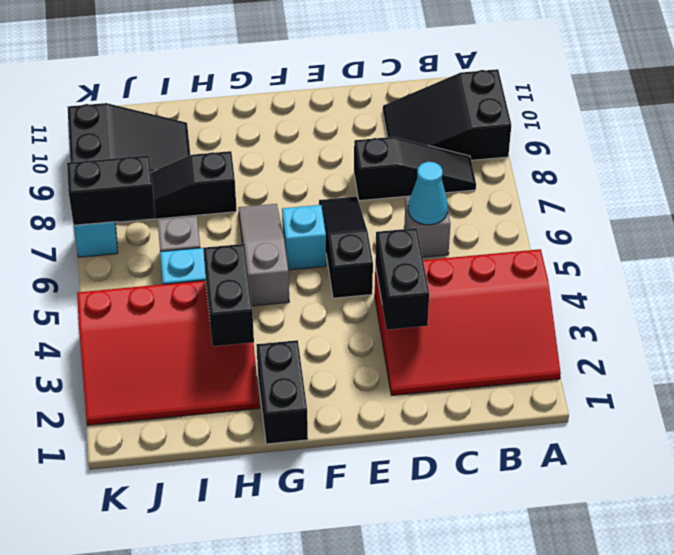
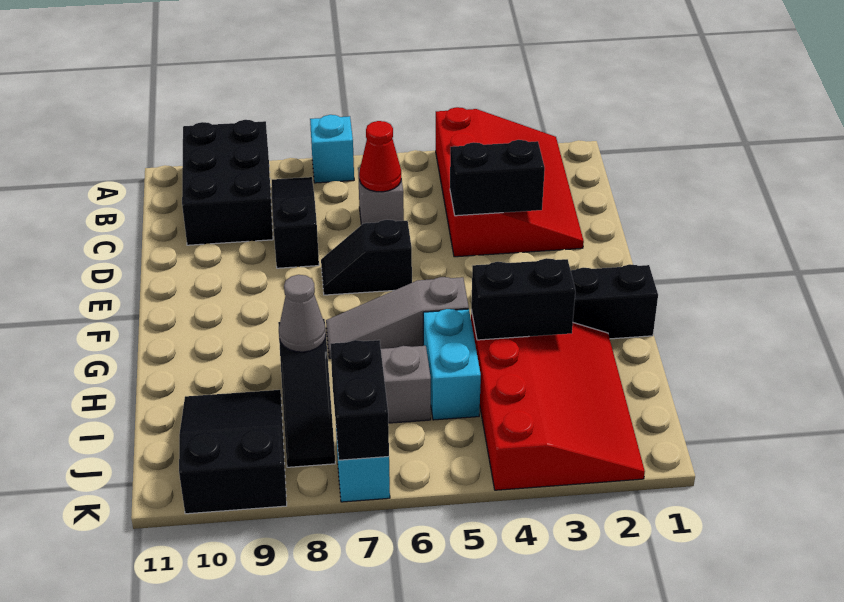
black 2x3 slope [383,69,511,160] -> black 2x3 brick [182,120,273,245]
cyan 1x1 cone [408,162,448,225] -> red 1x1 cone [359,121,401,192]
black 1x3 slope [319,197,373,298] -> black 1x2 slope [321,220,412,295]
cyan 1x1 brick [282,205,326,270] -> cyan 1x1 brick moved to [310,115,354,183]
none -> grey 1x1 cone [279,275,326,352]

